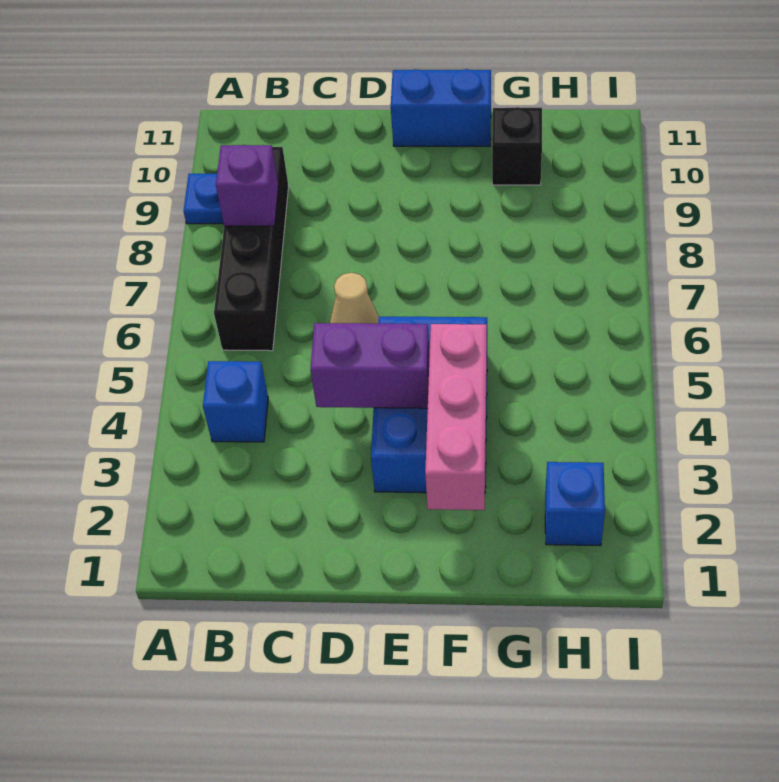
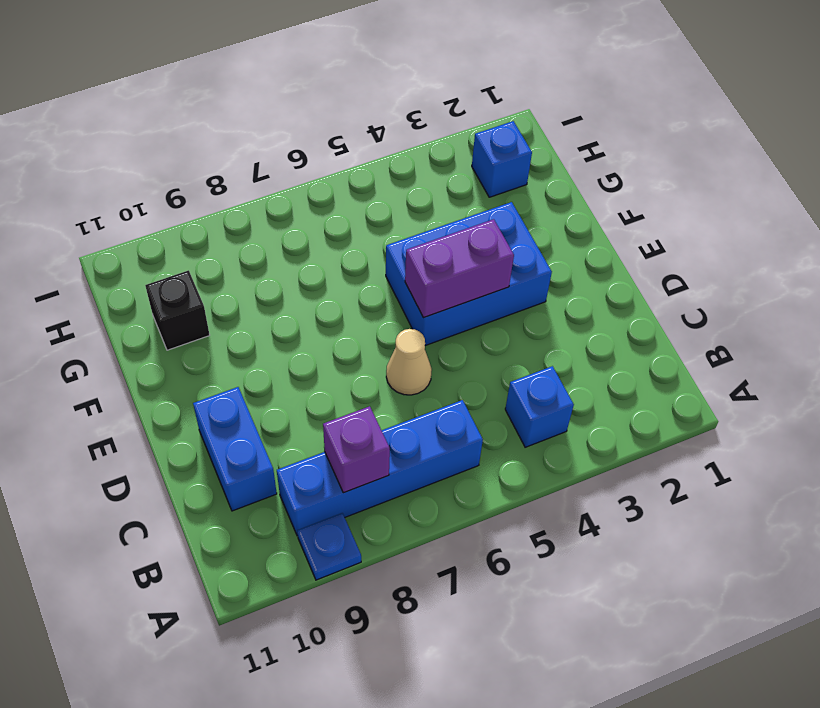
black 1x4 brick [214,147,289,351] -> blue 1x4 brick [277,400,483,536]
purple 1x2 brick [311,323,430,408] -> purple 1x2 brick turned to [405,219,514,318]
blue 1x2 brick [391,69,491,146] -> blue 1x2 brick moved to [193,387,277,511]
pink 1x3 brick [425,324,487,510] -> none

